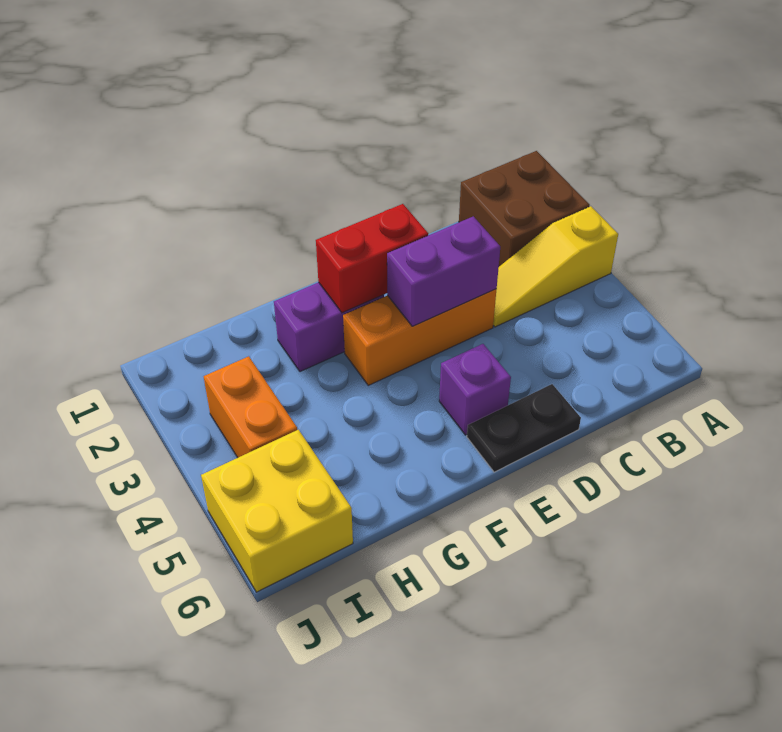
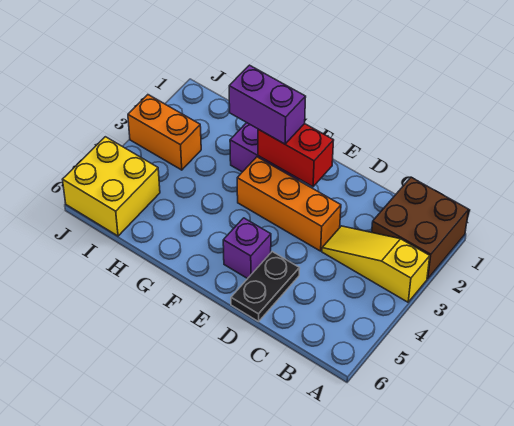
purple 1x2 brick [387,216,500,326] -> purple 1x2 brick moved to [229,65,306,144]
black 1x2 plate [467,384,581,472] -> black 1x2 plate turned to [231,252,300,322]
orange 1x2 brick [204,356,297,458] -> orange 1x2 brick turned to [128,95,201,170]

